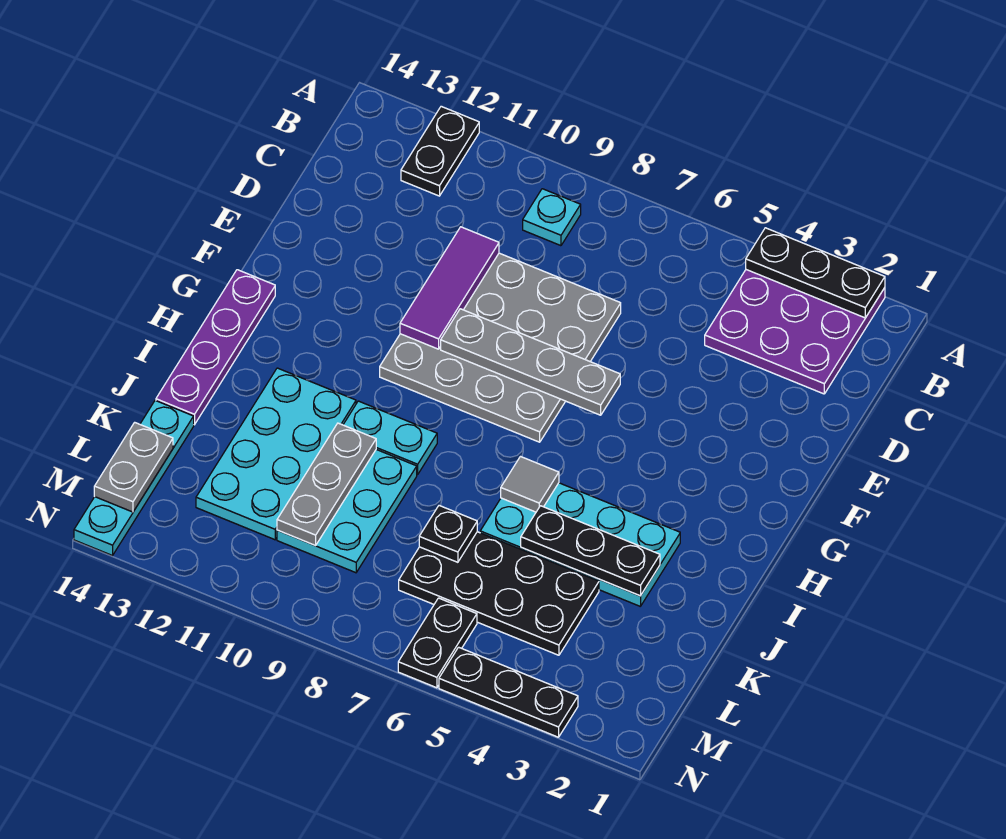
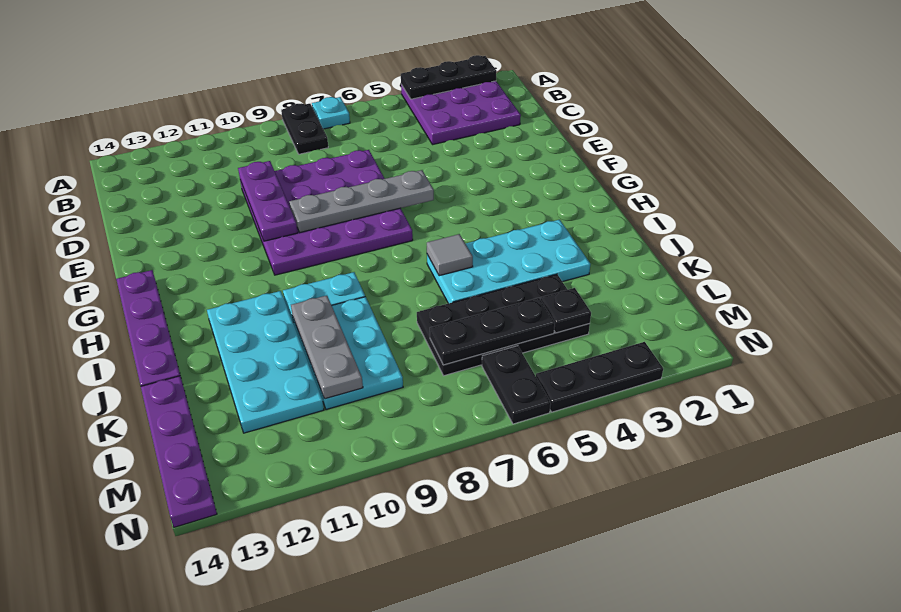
black 1x2 plate [401,106,479,196] -> black 1x2 plate moved to [281,103,328,154]
cyan 1x1 plate [523,189,581,246] -> cyan 1x1 plate moved to [312,97,350,129]
grey 4x4 plate [380,253,621,442] -> purple 4x4 plate [240,150,413,275]
purple 1x3 tile [400,227,499,349] -> purple 1x3 plate [238,161,298,241]
black 1x3 plate [521,506,660,596] -> black 1x3 plate moved to [430,298,555,365]
black 1x1 plate [419,506,477,562] -> black 1x1 plate moved to [541,288,591,333]
cyan 1x4 plate [74,401,194,556] -> purple 1x4 plate [141,376,217,527]
grey 1x2 plate [94,422,173,512] -> none

